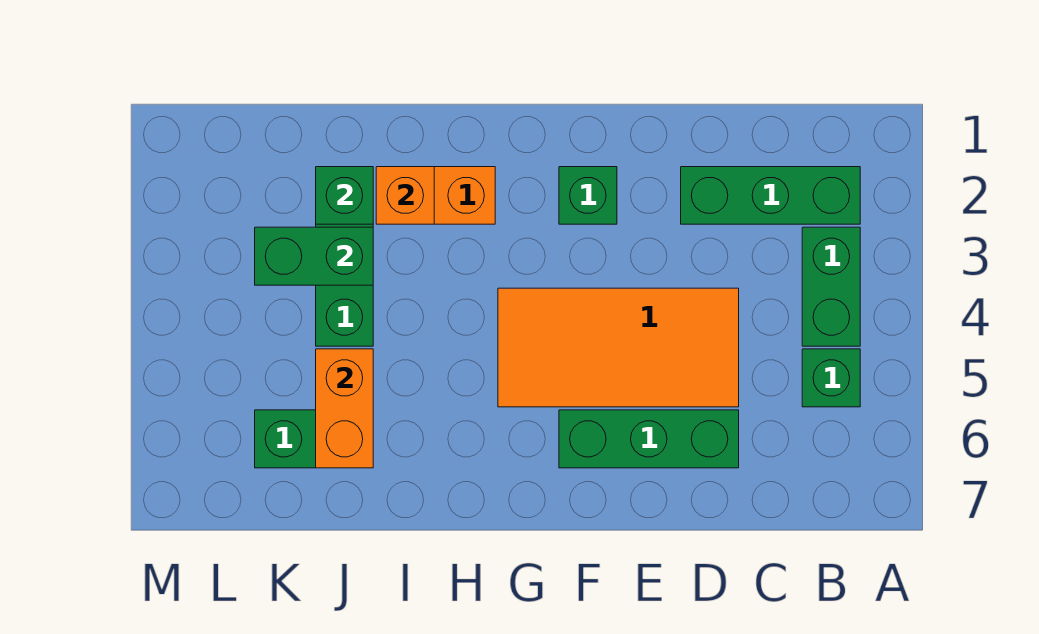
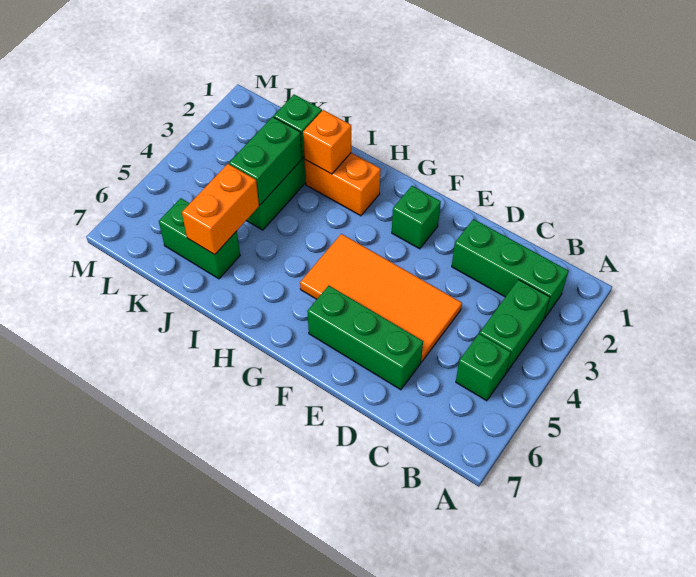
green 1x2 brick [255,227,373,285] -> green 1x2 brick turned to [229,117,302,205]

